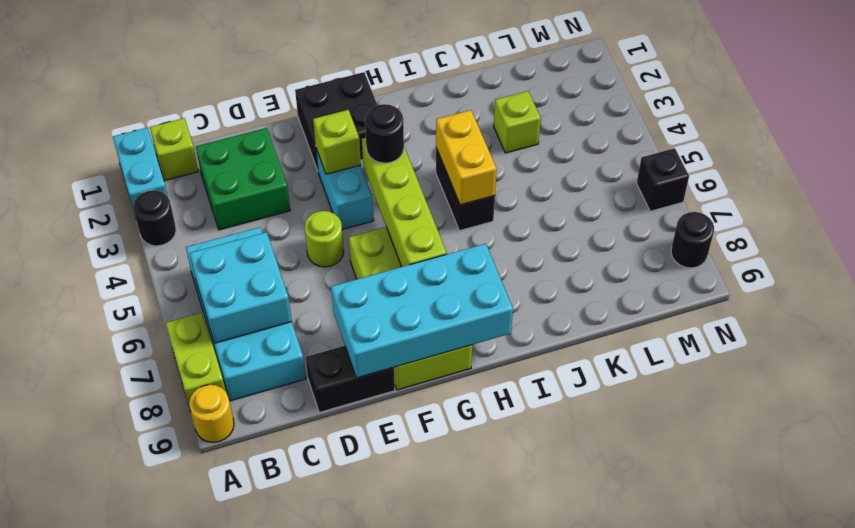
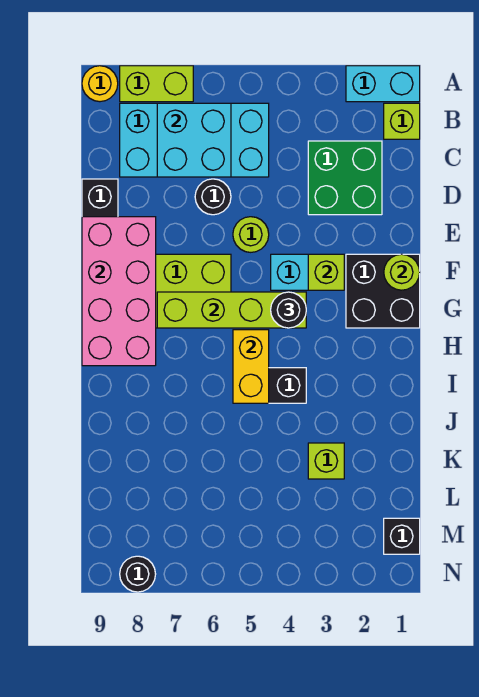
black 1x1 round brick [133,190,176,246] -> black 1x1 round brick moved to [195,179,231,215]
cyan 2x4 brick [331,244,513,378] -> pink 2x4 brick [82,217,156,366]
none -> lime 1x1 round brick [384,254,420,290]
yellow 1x2 brick [436,110,497,205] -> yellow 1x2 brick turned to [233,330,269,403]
black 1x1 brick [637,148,689,211] -> black 1x1 brick moved to [384,518,420,554]

